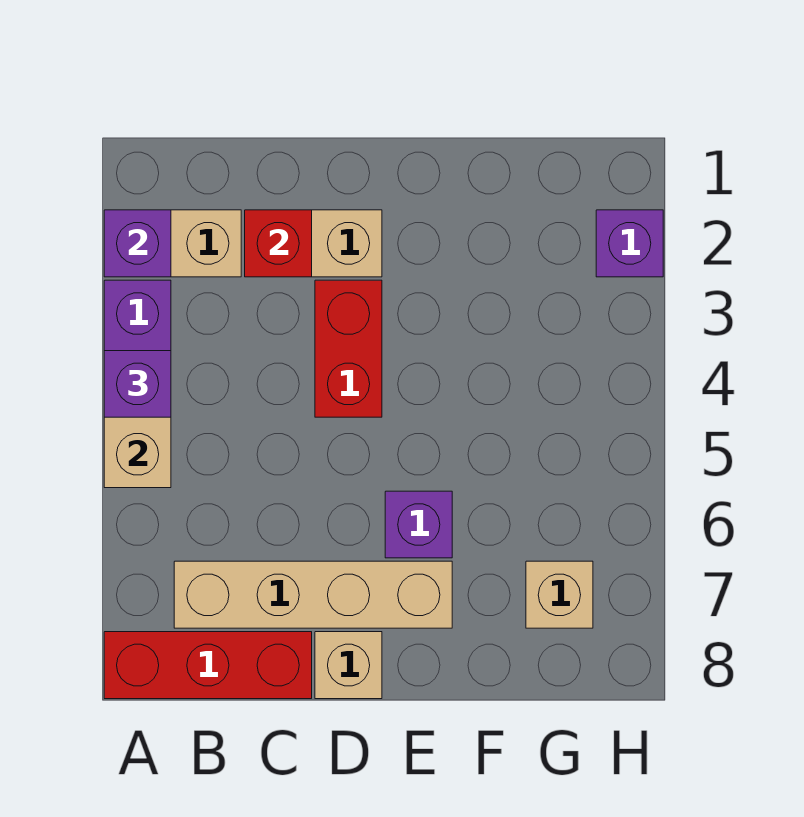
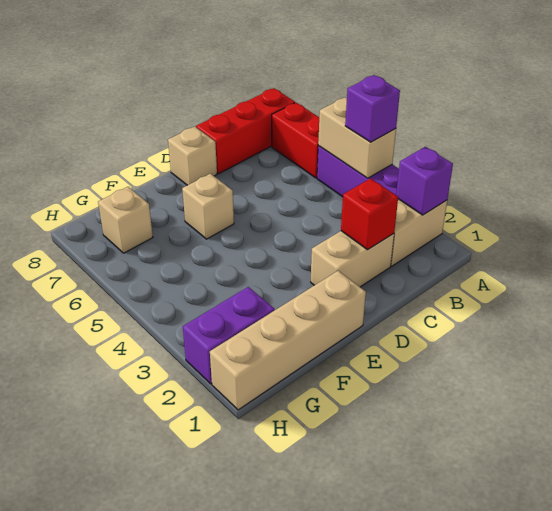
tan 1x4 brick [174,561,452,628] -> tan 1x4 brick moved to [210,271,366,410]
red 1x2 brick [315,280,382,417] -> red 1x2 brick moved to [272,103,319,178]
purple 1x1 brick [385,491,452,558] -> tan 1x1 brick [182,174,234,239]
purple 1x1 brick [596,210,663,277] -> purple 1x2 brick [183,287,274,384]

